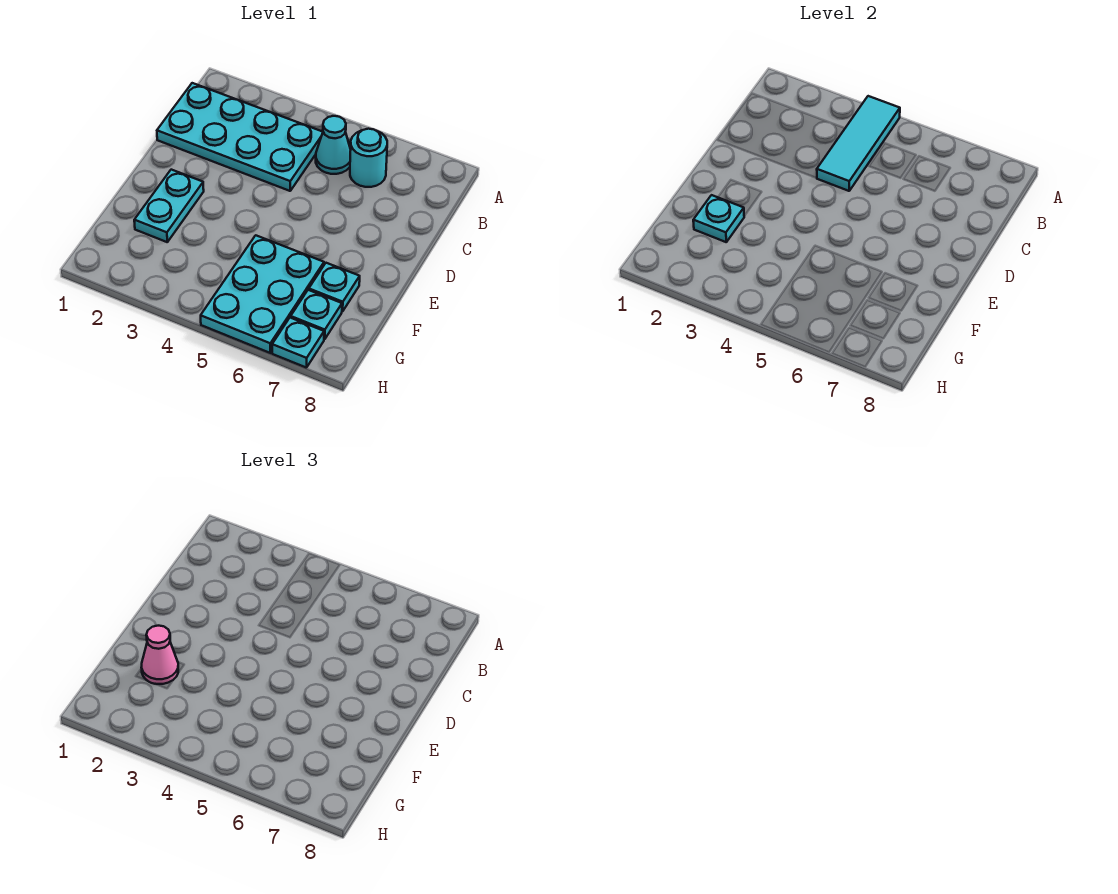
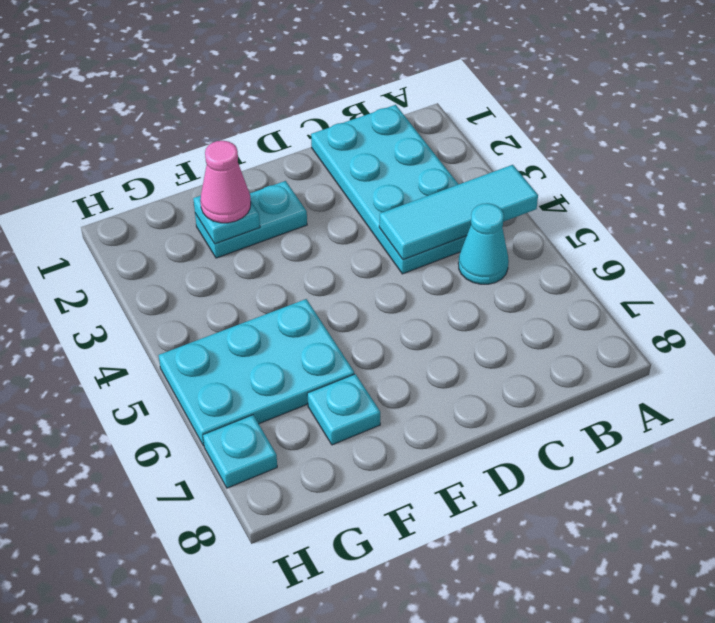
cyan 1x1 round brick [350,129,387,187] -> none
cyan 1x1 plate [291,290,342,339] -> none

